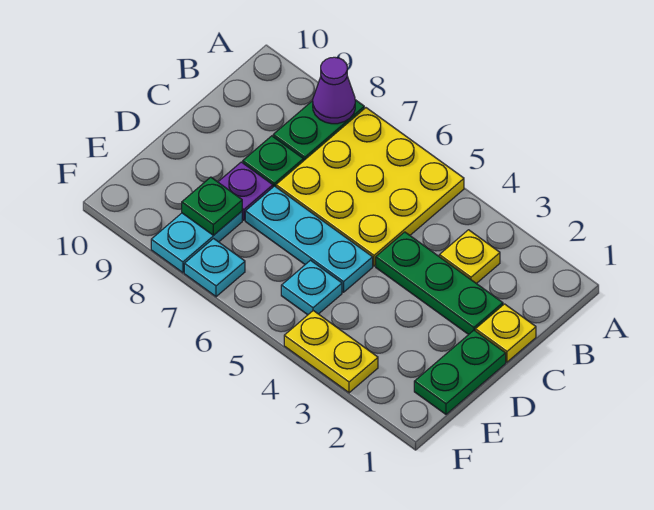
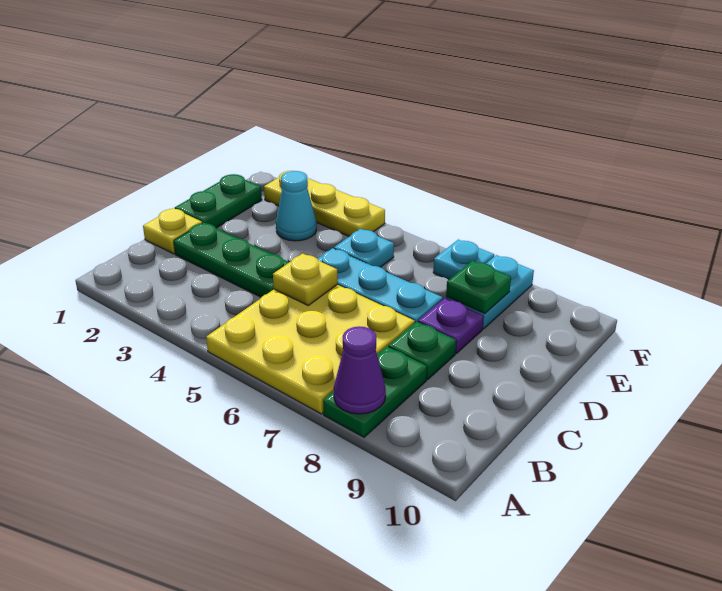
yellow 1x1 plate [439,230,500,284] -> yellow 1x1 plate moved to [273,253,338,305]
none -> cyan 1x1 cone [276,171,317,241]
yellow 1x2 plate [284,311,378,393] -> yellow 1x3 plate [264,171,385,236]

